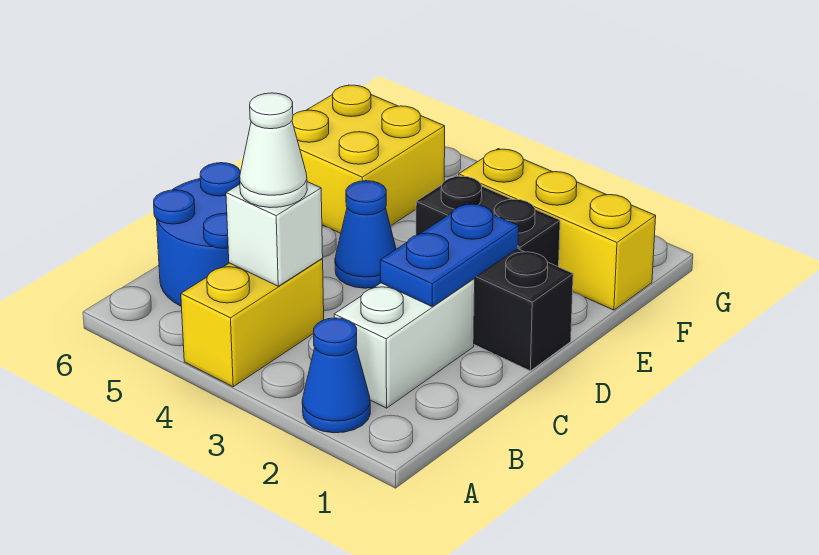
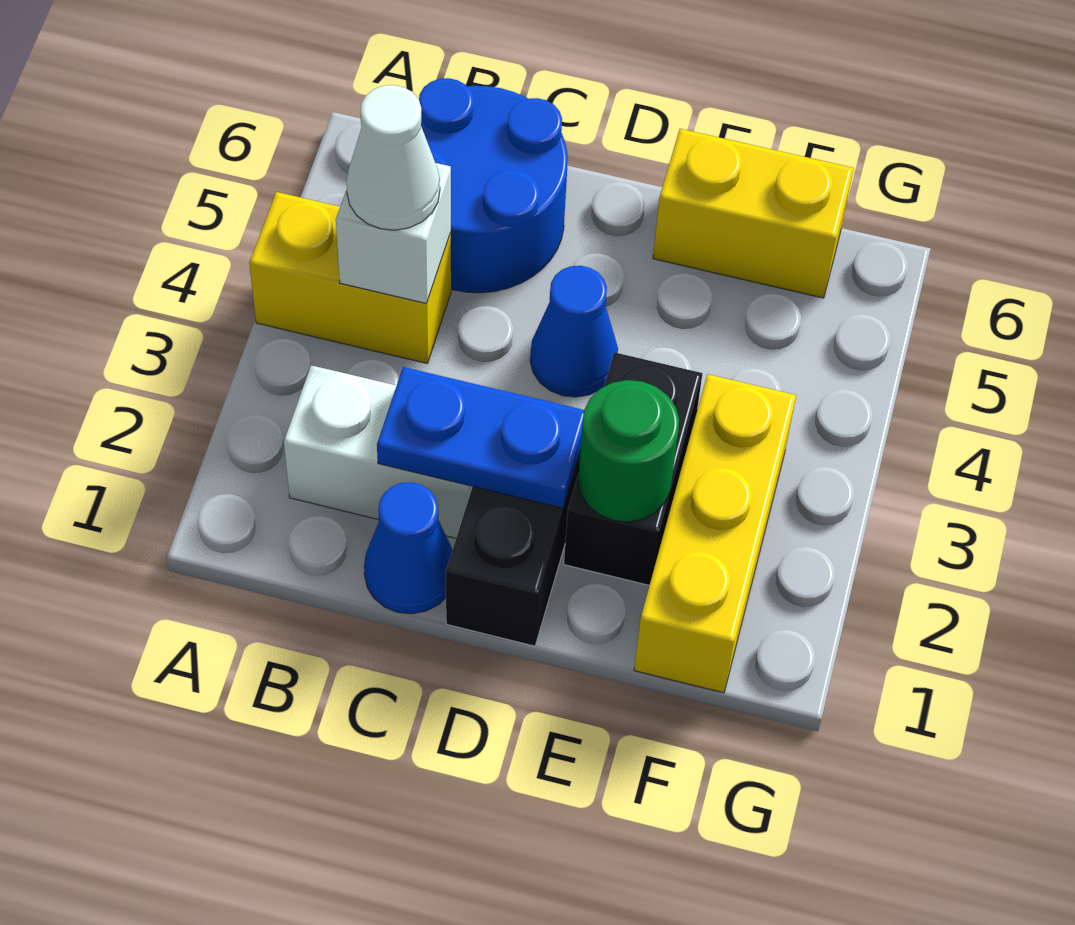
blue 1x1 cone [302,318,370,433] -> blue 1x1 cone moved to [364,482,453,614]
none -> green 1x1 round brick [578,380,679,522]
yellow 2x2 brick [292,85,445,233] -> yellow 1x2 brick [653,129,854,298]

